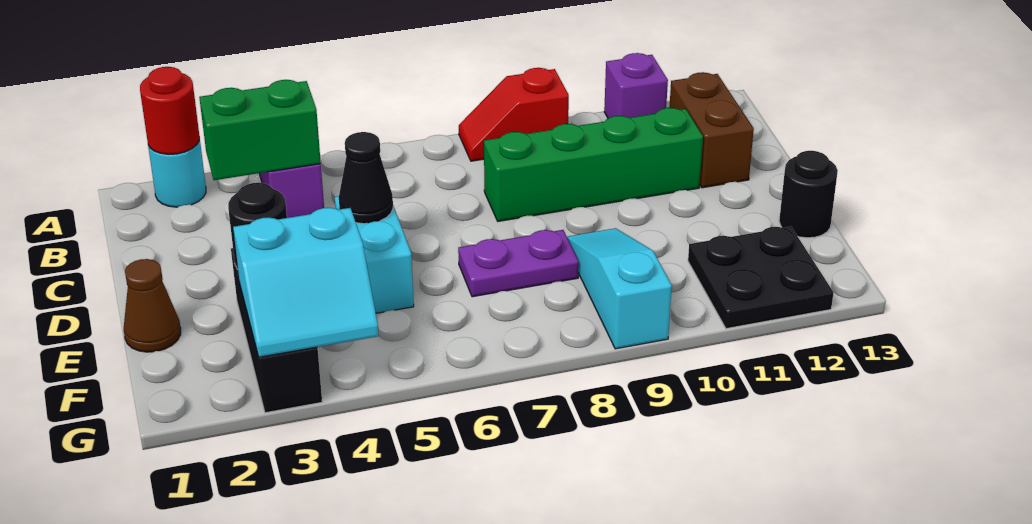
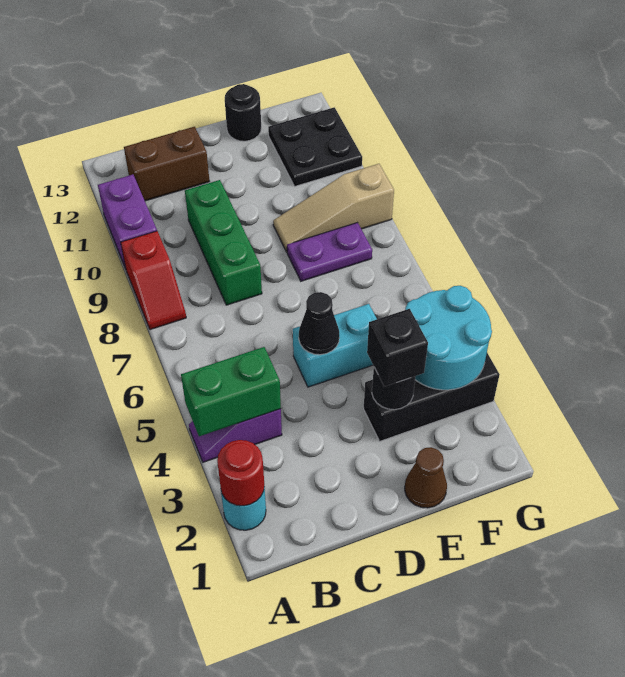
purple 1x1 brick [604,53,668,118] -> purple 1x2 brick [98,175,157,269]
green 1x2 brick [199,80,321,180] -> green 1x2 brick turned to [181,347,281,436]
green 1x4 brick [484,108,703,221] -> green 1x3 brick [185,180,262,305]
none -> black 1x1 brick [367,309,428,387]
purple 1x2 plate [458,230,579,297] -> purple 1x2 plate turned to [287,223,372,281]
cyan 1x3 slope [567,228,672,349] -> tan 1x3 slope [273,164,394,252]
cyan 2x2 slope [233,208,379,357] -> cyan 2x2 round brick [405,286,492,390]

